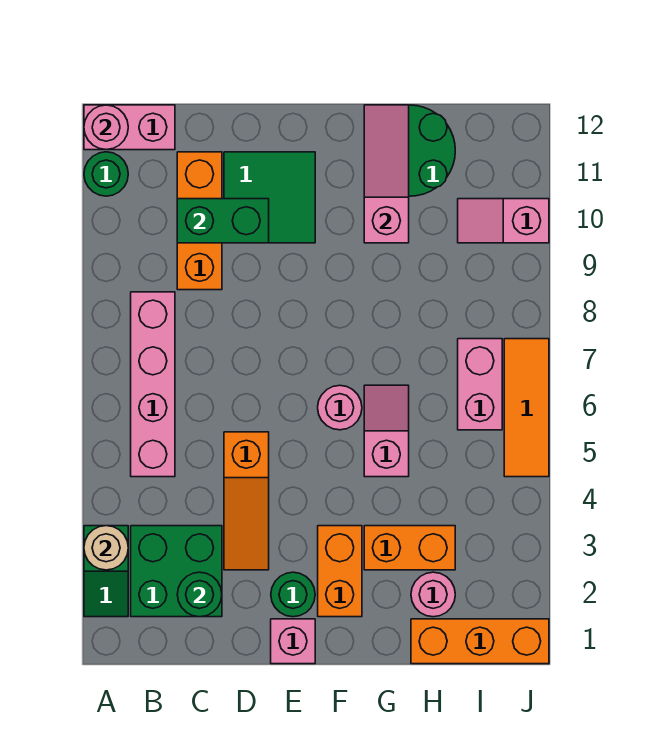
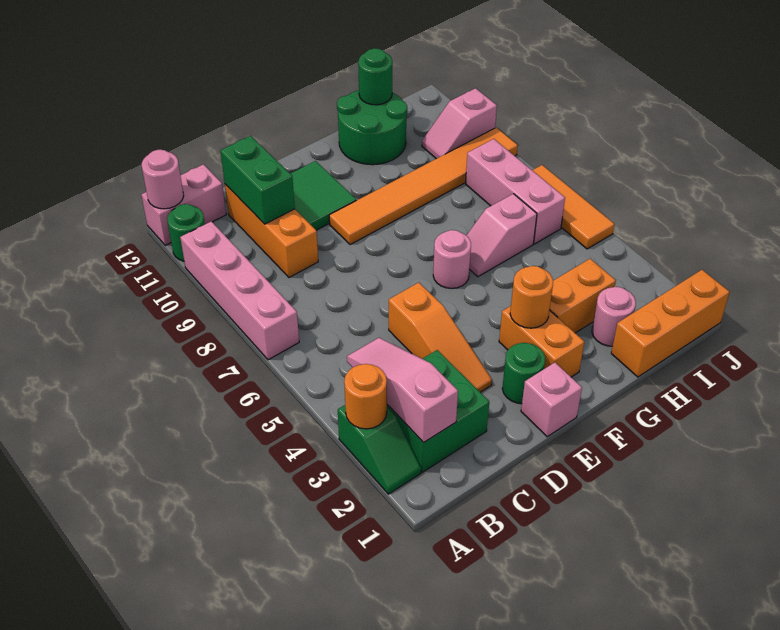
tan 1x1 round brick [84,526,128,570] -> orange 1x1 round brick [344,364,387,429]
pink 1x4 brick [131,292,175,477] -> pink 1x4 brick moved to [180,221,299,360]
green 1x1 round brick [177,572,222,617] -> green 1x1 round brick moved to [358,48,392,105]
green 1x2 brick [177,199,269,243] -> green 1x2 brick turned to [220,136,295,224]
none -> orange 1x6 tile [329,128,518,245]
none -> orange 1x1 round brick [510,266,553,328]
pink 1x2 slope [364,385,409,477] -> pink 1x2 slope turned to [466,194,537,277]
pink 1x3 slope [364,105,409,243] -> pink 1x3 slope moved to [347,338,458,443]
pink 1x2 brick [458,339,502,430] -> pink 1x3 brick [466,139,565,244]

